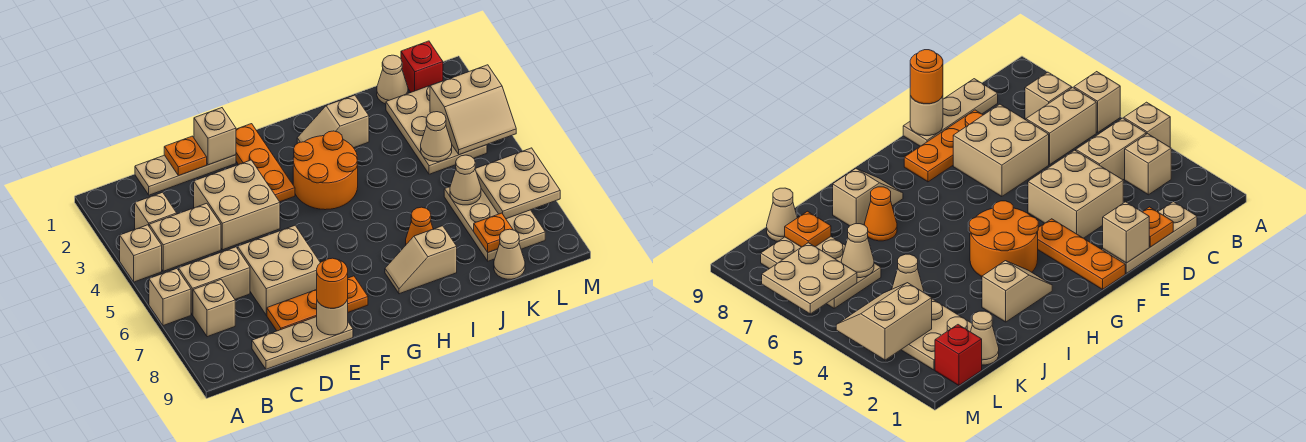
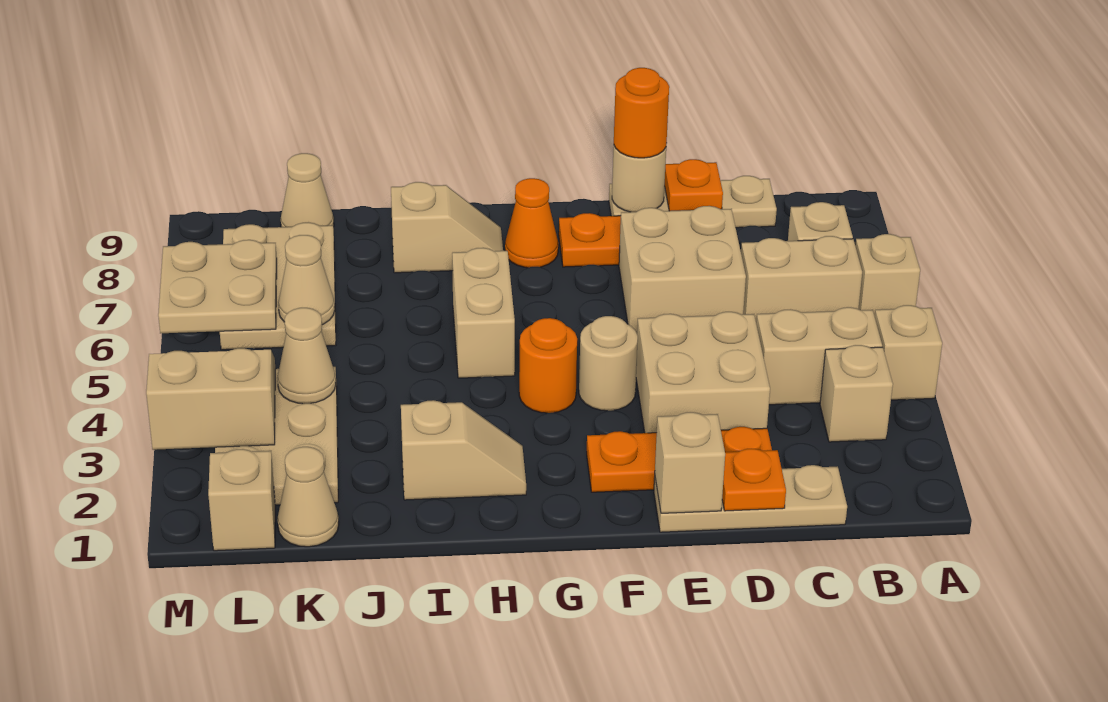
orange 1x3 plate [236,124,295,202] -> orange 1x3 plate turned to [587,427,772,492]
none -> tan 1x1 round brick [579,316,638,411]
orange 2x2 round brick [293,131,358,210] -> orange 1x1 round brick [519,318,577,413]
none -> tan 1x2 brick [452,248,515,378]
orange 1x1 cone [406,207,433,244] -> orange 1x1 cone moved to [505,178,558,268]
orange 1x1 plate [474,213,513,252] -> orange 1x1 plate moved to [665,159,723,211]
red 1x1 brick [401,41,443,92] -> tan 1x1 brick [208,449,275,551]

